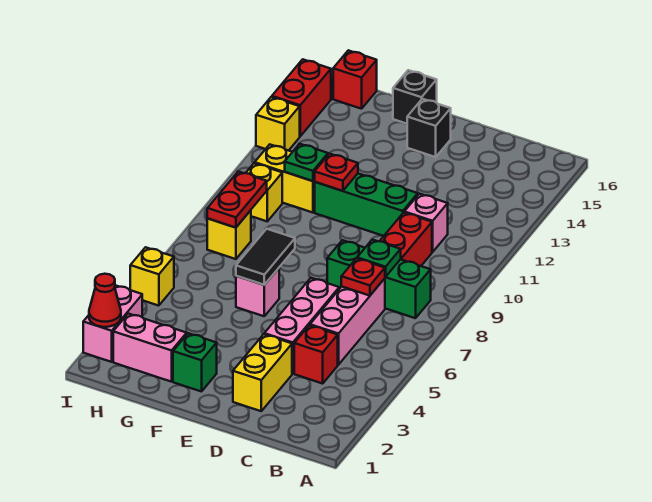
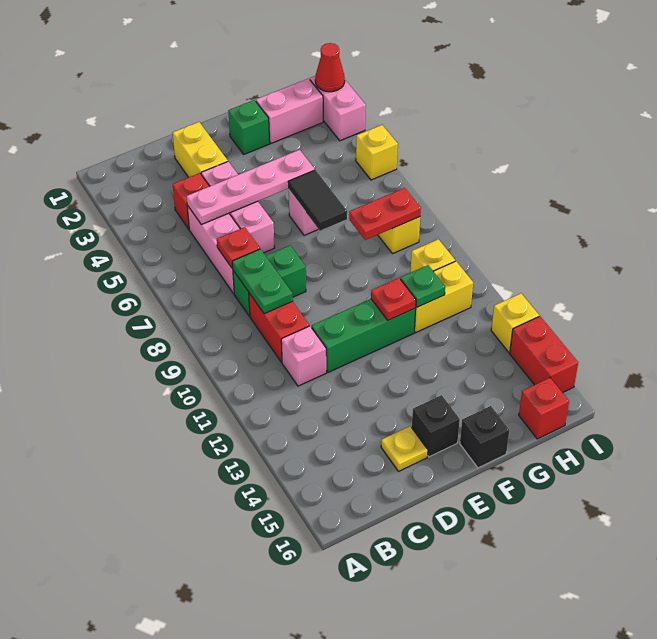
green 1x3 brick [327,240,431,318] -> green 1x2 brick [233,246,306,316]
none -> pink 1x4 plate [186,150,315,225]
green 1x1 plate [357,240,401,277] -> green 1x2 plate [232,249,293,314]
none -> yellow 1x1 plate [381,426,428,472]
red 1x2 plate [207,171,267,228] -> red 1x2 plate turned to [349,188,421,240]

